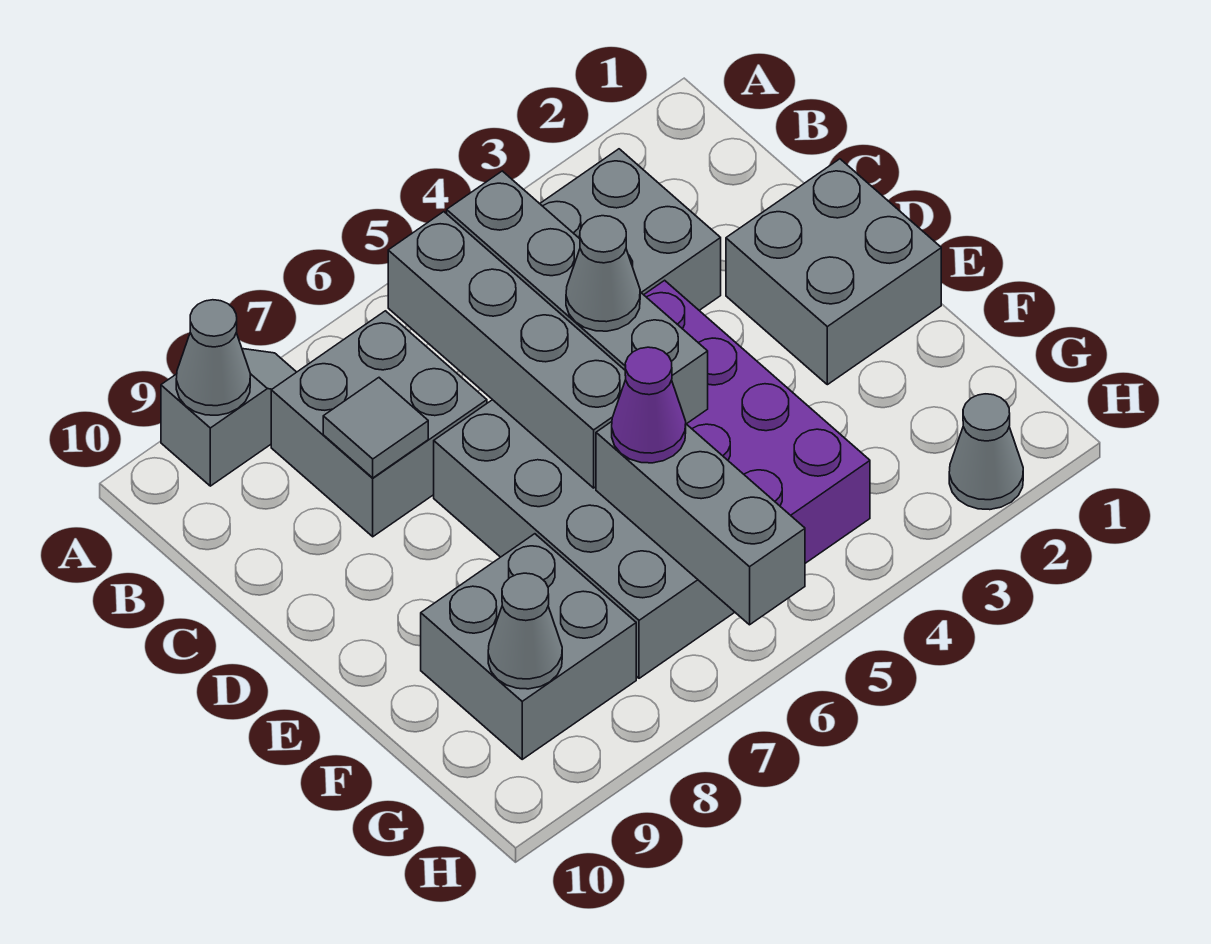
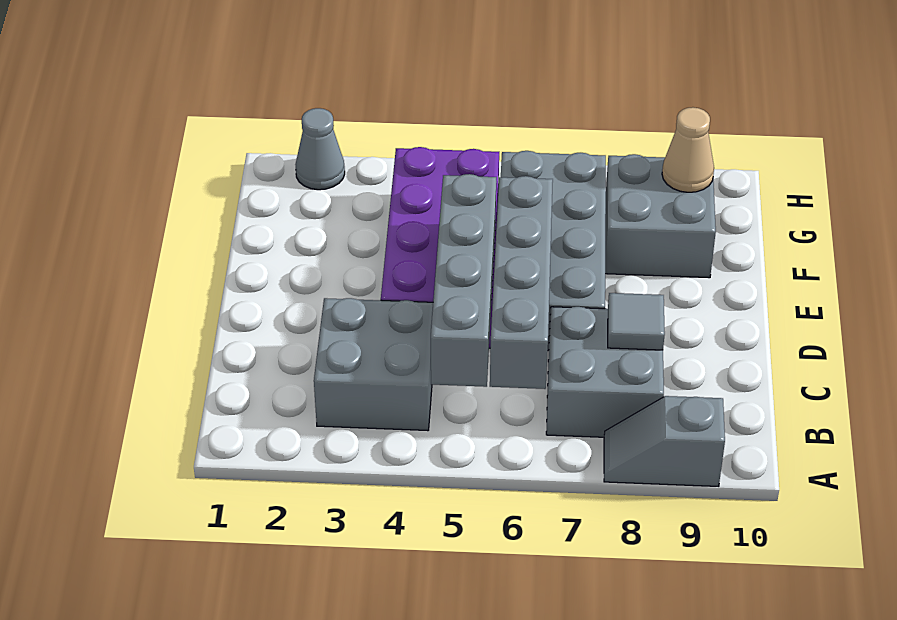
grey 1x1 cone [176,300,250,415] -> none
grey 2x2 brick [726,159,941,385] -> none
grey 1x1 cone [566,216,640,331] -> none
grey 1x3 brick [596,422,805,625] -> none
purple 1x1 cone [612,347,686,463] -> none
grey 1x1 cone [488,573,562,689] -> tan 1x1 cone [662,107,714,192]

